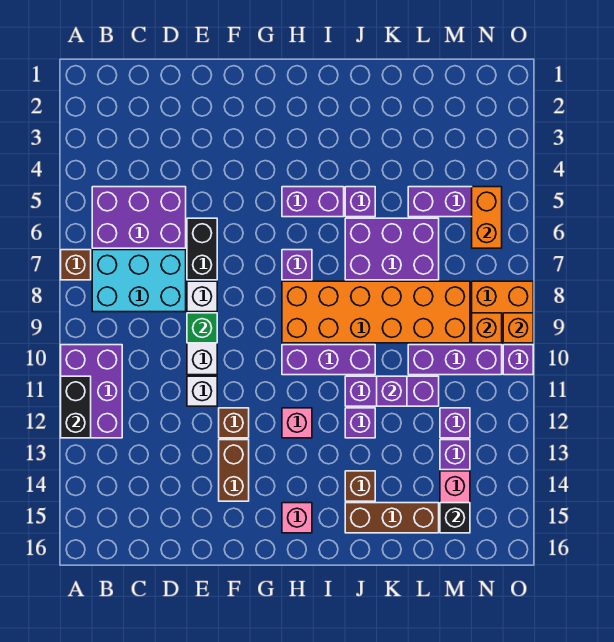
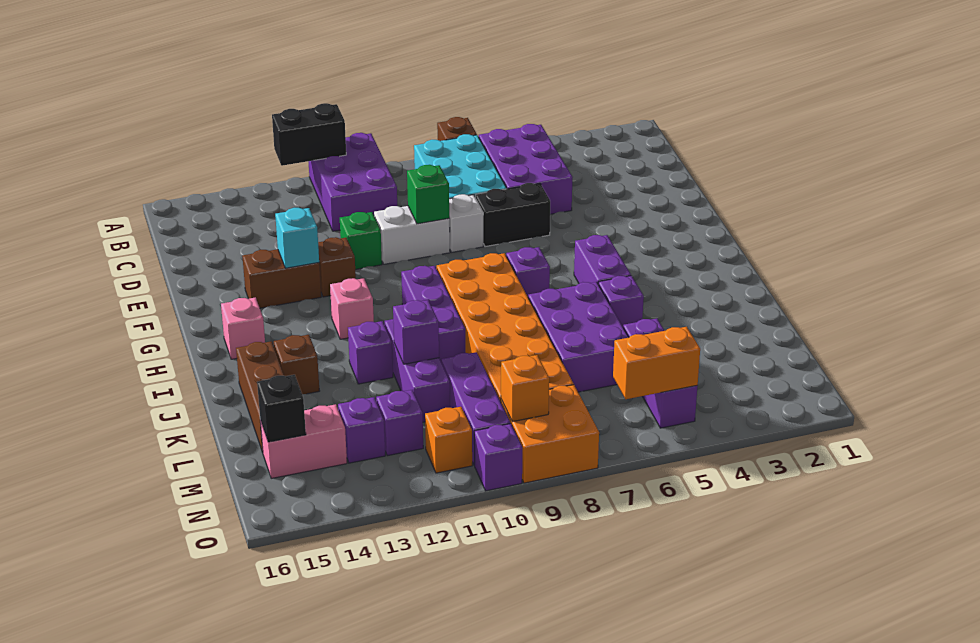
purple 2x3 brick [61,345,122,438] -> purple 2x3 brick turned to [308,133,397,231]
white 1x1 brick [187,376,217,406] -> green 1x1 brick [340,212,382,269]
none -> cyan 1x1 brick [275,208,319,268]
orange 1x1 brick [503,313,533,343] -> orange 1x1 brick moved to [425,407,472,473]

